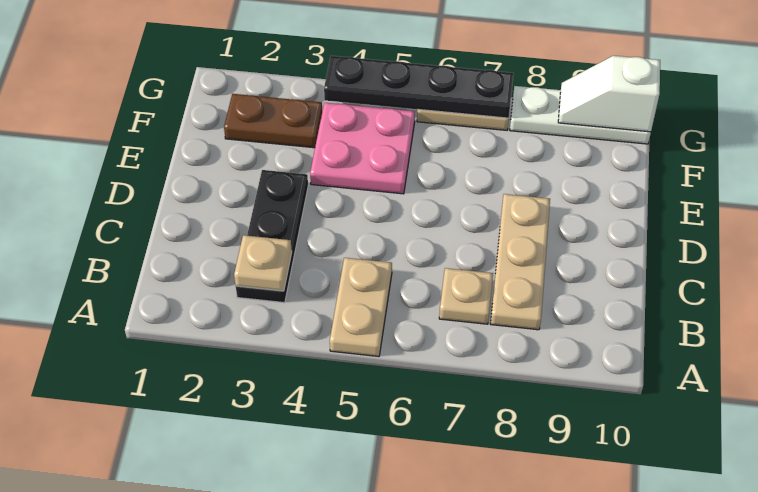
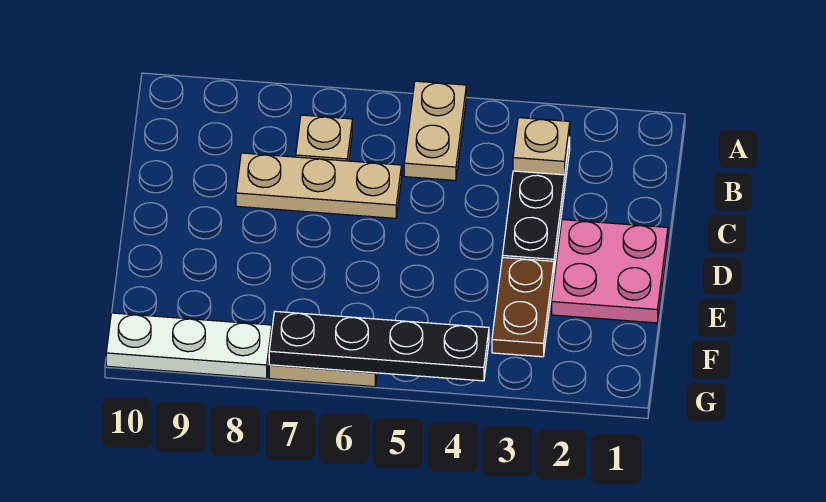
tan 1x3 plate [491,194,550,330] -> tan 1x3 plate turned to [236,153,402,218]
pink 2x2 plate [310,103,415,194] -> pink 2x2 plate moved to [552,220,668,323]
brown 1x2 plate [224,94,322,148] -> brown 1x2 plate turned to [492,258,554,357]
white 1x2 slope [558,56,660,132] -> none

